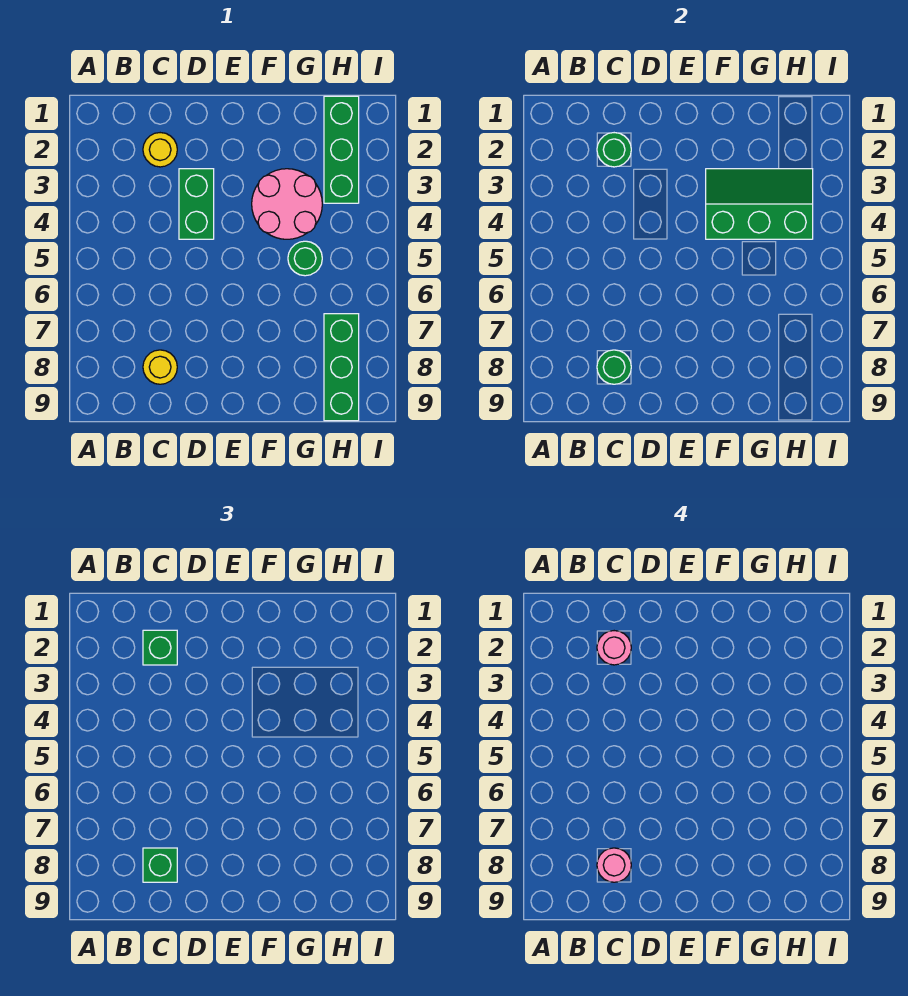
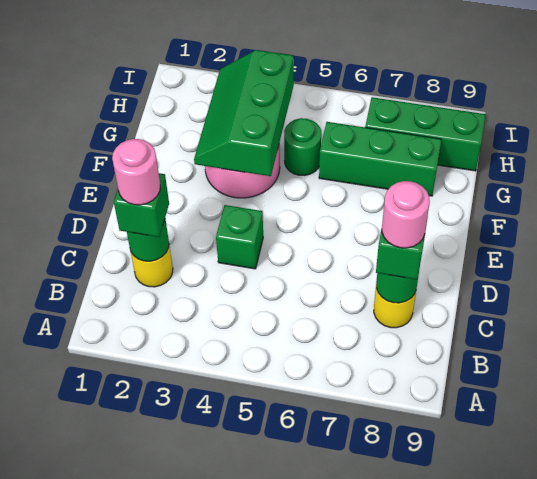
green 1x2 brick [179,169,214,239] -> green 1x1 brick [216,205,263,269]
green 1x3 brick [324,96,359,203] -> green 1x3 brick moved to [319,122,441,196]

